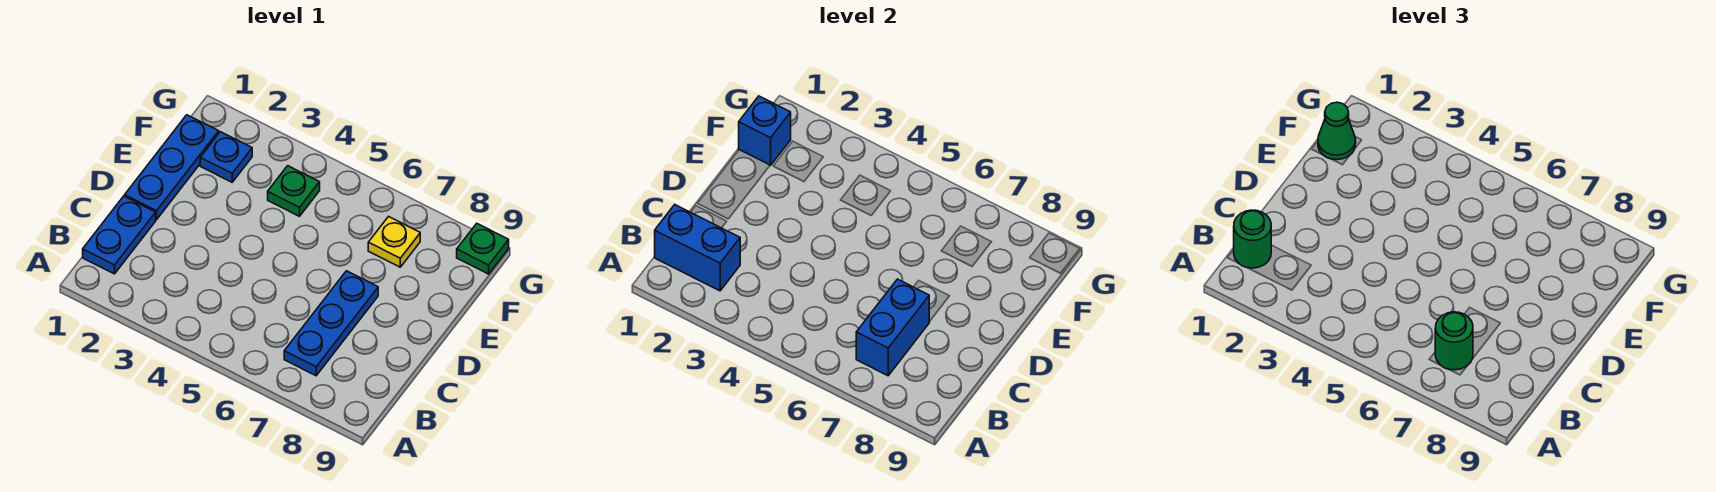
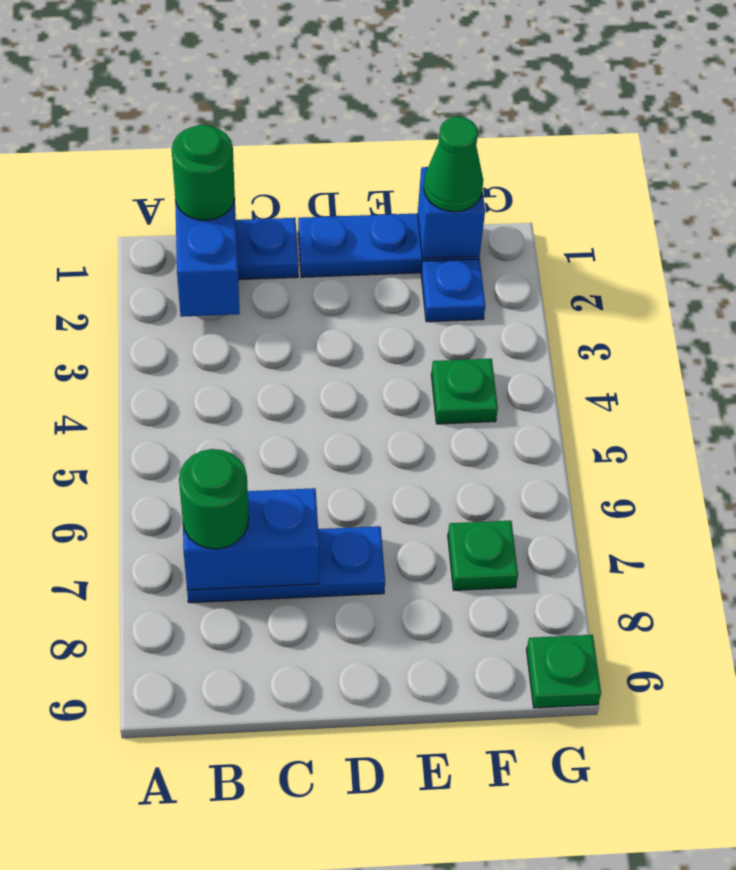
yellow 1x1 plate [368,217,420,267] -> green 1x1 plate [448,521,518,590]

